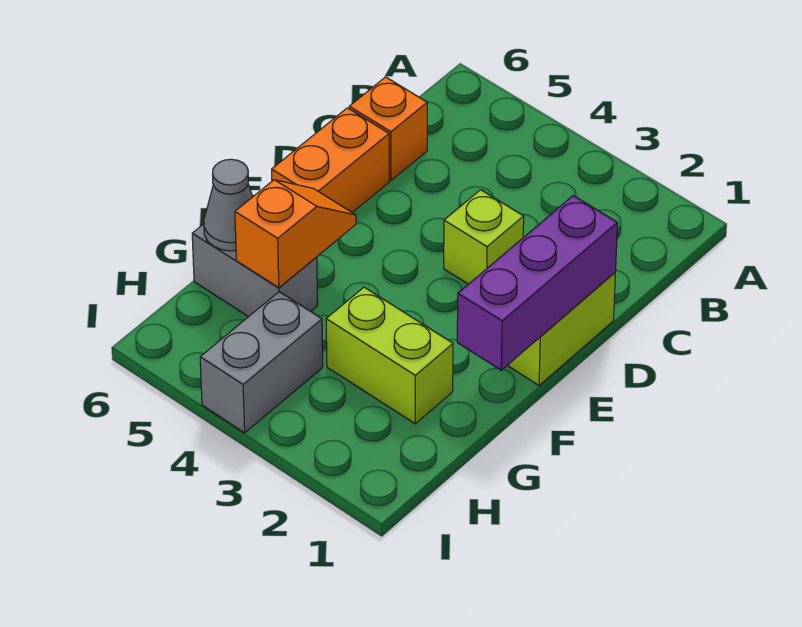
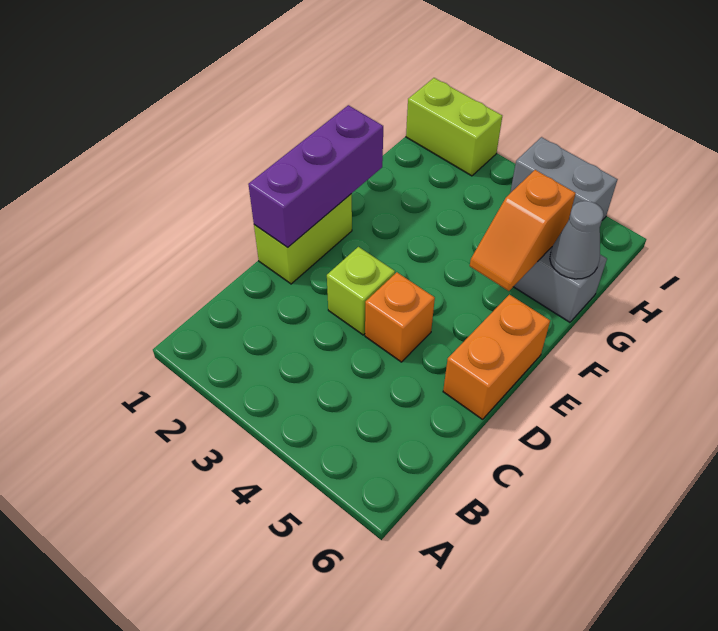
orange 1x1 brick [349,77,427,180] -> orange 1x1 brick moved to [365,272,435,362]
lime 1x2 brick [326,287,453,424] -> lime 1x2 brick moved to [406,78,502,176]
grey 1x2 brick [200,292,323,433] -> grey 1x2 brick turned to [510,137,618,220]

